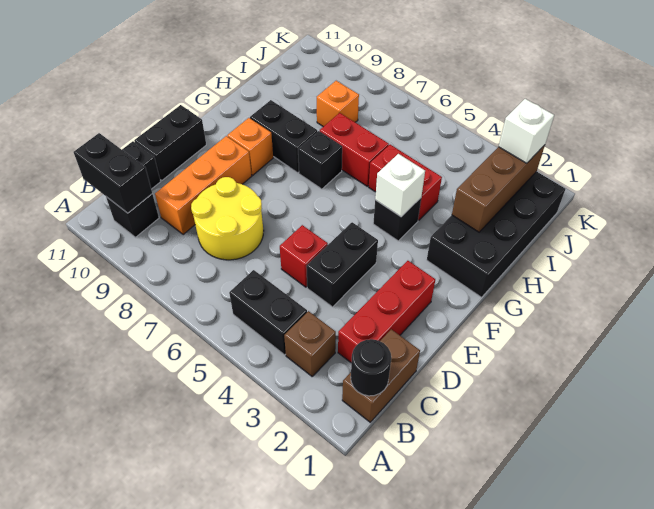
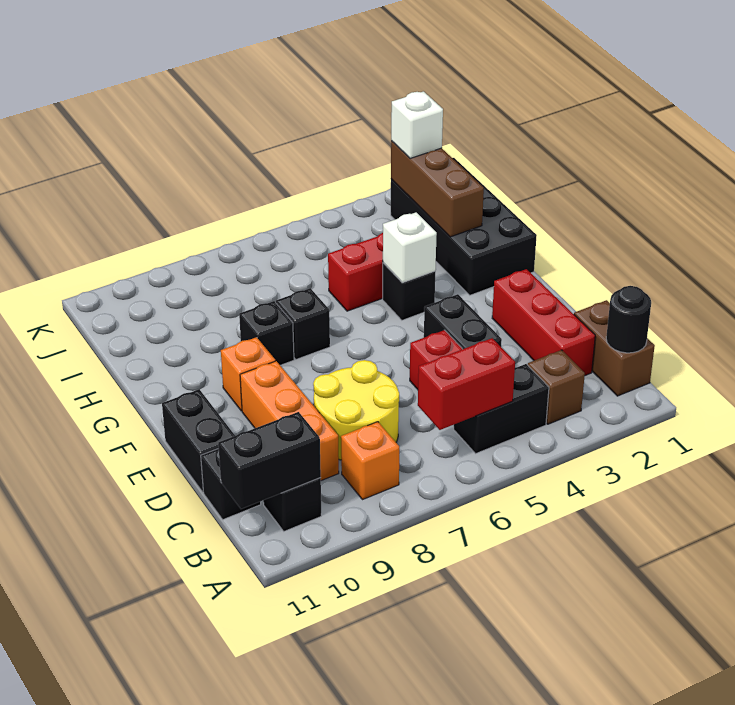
black 1x2 brick [250,100,317,173] -> black 1x1 brick [239,301,294,365]
red 1x2 brick [320,113,389,186] -> red 1x2 brick moved to [418,338,515,430]
orange 1x1 brick [317,81,359,127] -> orange 1x1 brick moved to [341,422,399,500]

